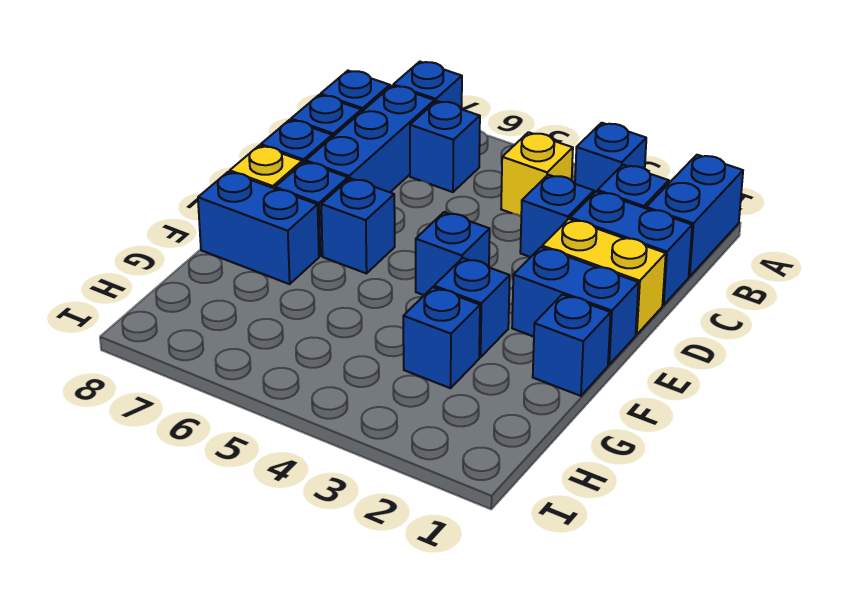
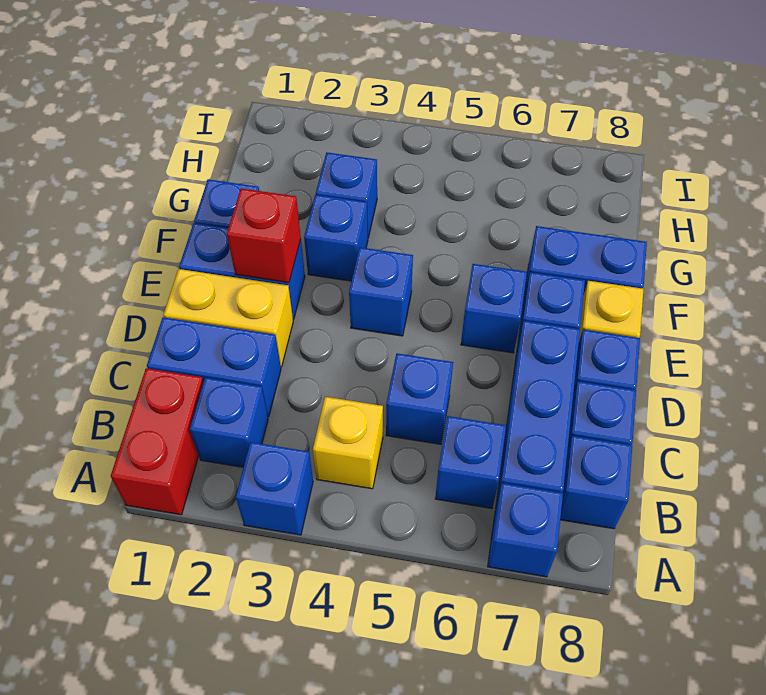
blue 1x2 brick [646,155,743,277] -> red 1x2 brick [111,368,203,515]
blue 1x1 brick [520,175,594,257] -> blue 1x1 brick moved to [386,353,453,444]
none -> red 1x1 brick [227,188,301,283]

